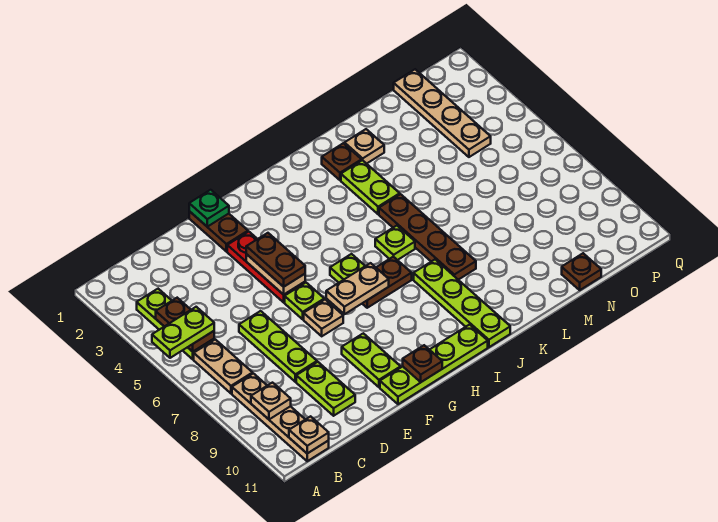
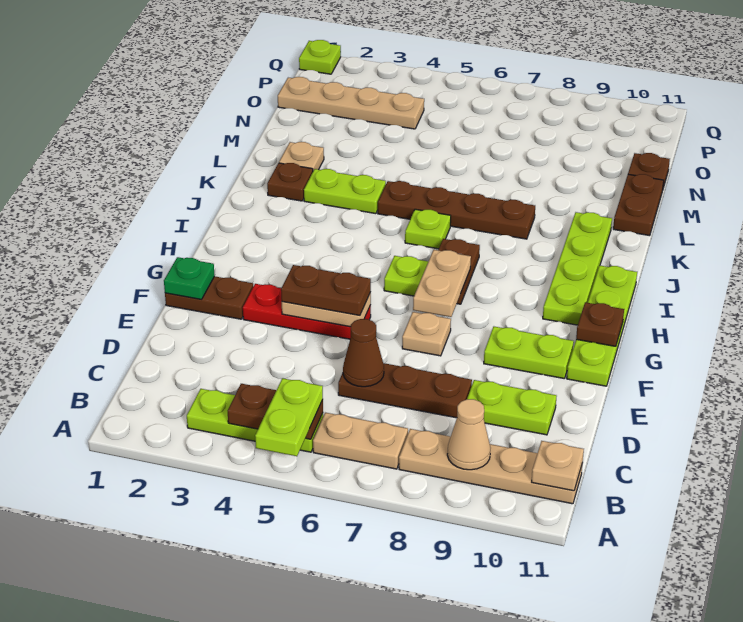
tan 1x1 plate [251,383,291,419] -> tan 1x1 cone [447,399,490,470]
lime 1x3 plate [239,311,317,382] -> brown 1x3 plate [338,363,472,418]
none -> brown 1x1 cone [343,319,384,387]
lime 1x1 plate [285,283,324,319] -> lime 1x1 plate moved to [299,40,341,74]
lime 1x4 plate [414,260,510,347] -> lime 1x4 plate turned to [543,212,612,325]
none -> brown 1x2 plate [613,174,664,236]

